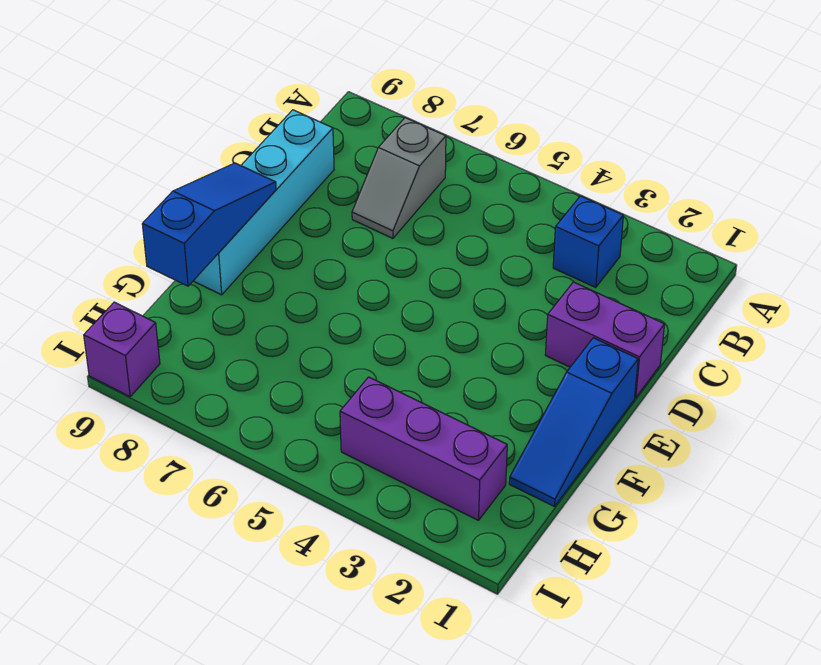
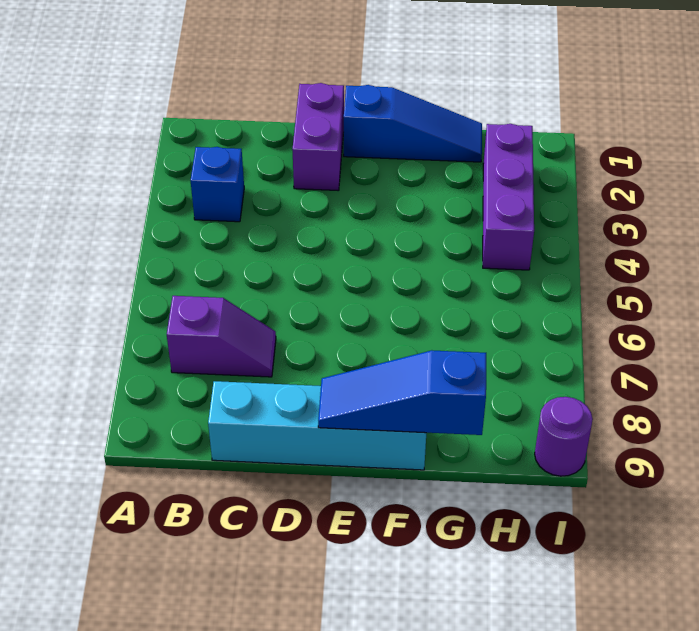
grey 1x2 slope [352,118,446,238] -> purple 1x2 slope [167,296,276,377]
purple 1x1 brick [84,302,160,396] -> purple 1x1 round brick [535,397,593,476]

